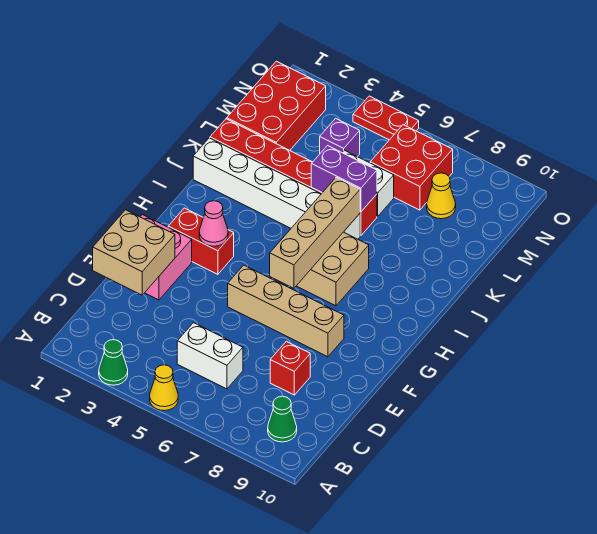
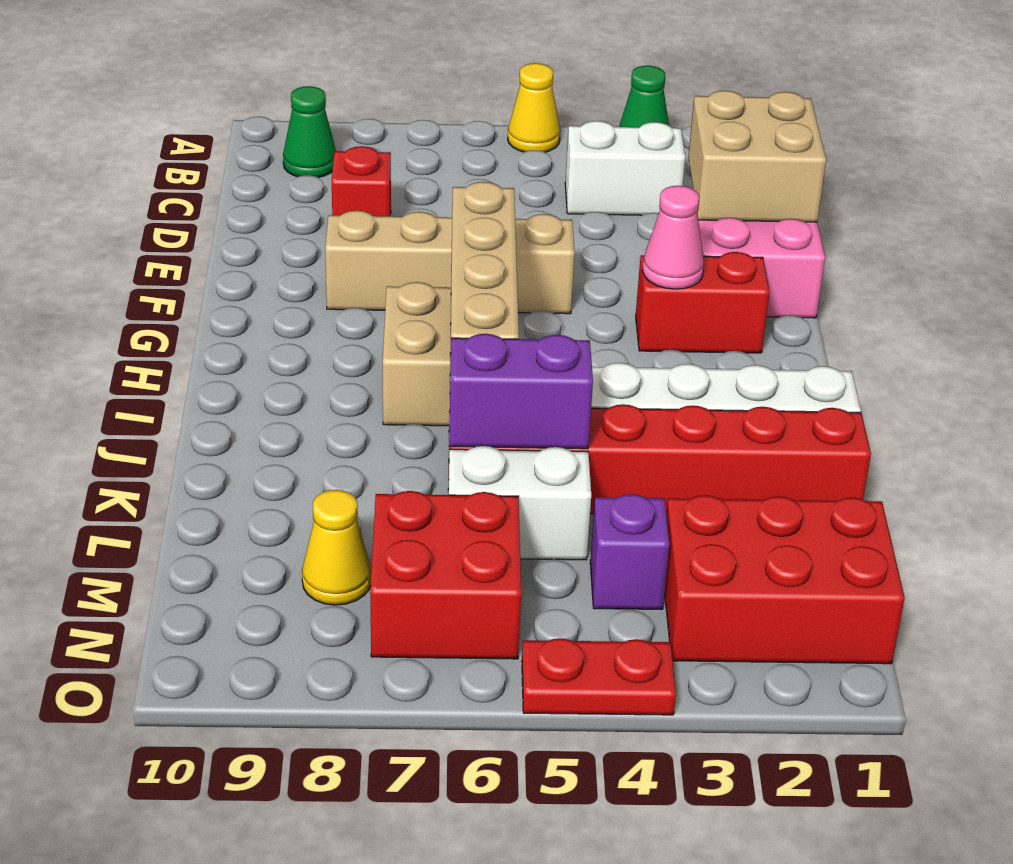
white 1x2 brick [177,323,243,389] -> white 1x2 brick moved to [565,121,685,215]
red 2x3 brick [227,61,326,150] -> red 2x3 brick turned to [665,495,905,664]

